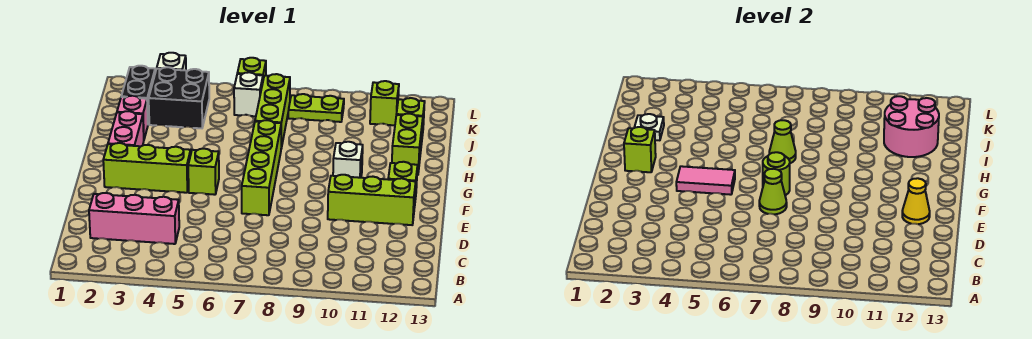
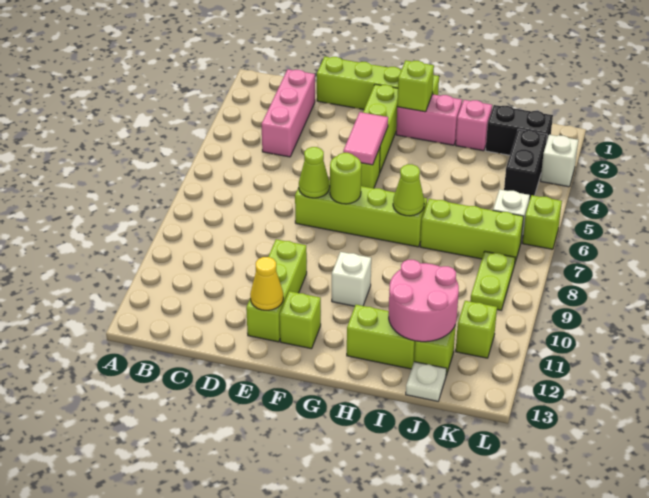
none -> lime 1x4 brick [317,57,439,109]
white 1x1 plate [634,114,664,140] -> white 1x1 plate moved to [406,362,447,401]
black 2x2 brick [149,67,209,128] -> black 1x2 brick [504,129,547,201]

